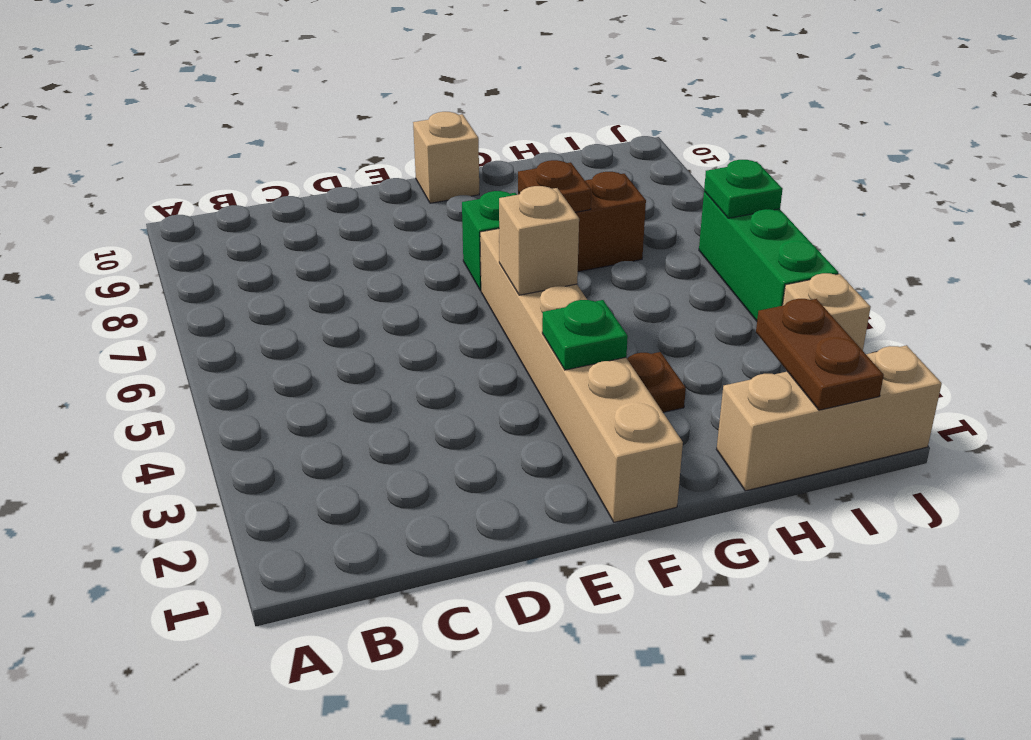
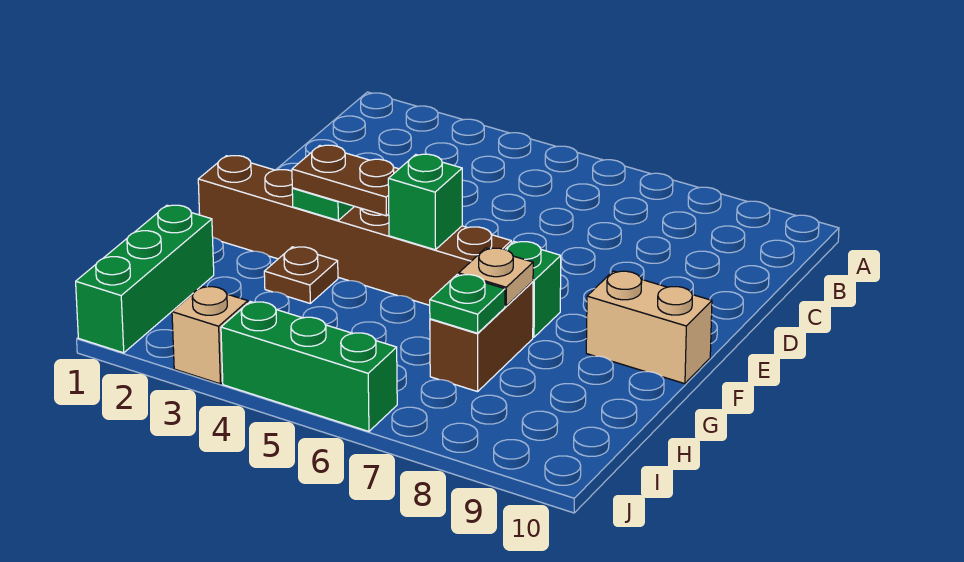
tan 1x6 brick [480,229,683,522] -> brown 1x6 brick [198,156,511,305]
tan 1x1 brick [499,186,579,295] -> green 1x1 brick [388,154,462,250]
tan 1x1 brick [413,112,479,203] -> tan 1x2 brick [586,271,712,384]
brown 1x1 plate [518,160,591,212] -> tan 1x1 plate [459,248,533,306]
tan 1x3 brick [717,345,942,491] -> green 1x3 brick [76,205,214,353]
brown 1x2 plate [756,299,884,410] -> brown 1x2 plate moved to [292,145,399,216]
green 1x1 plate [704,160,783,218] -> green 1x1 plate moved to [430,274,505,333]

